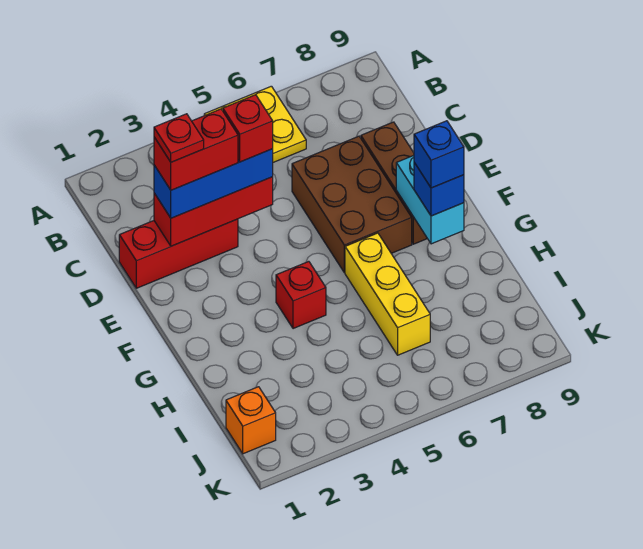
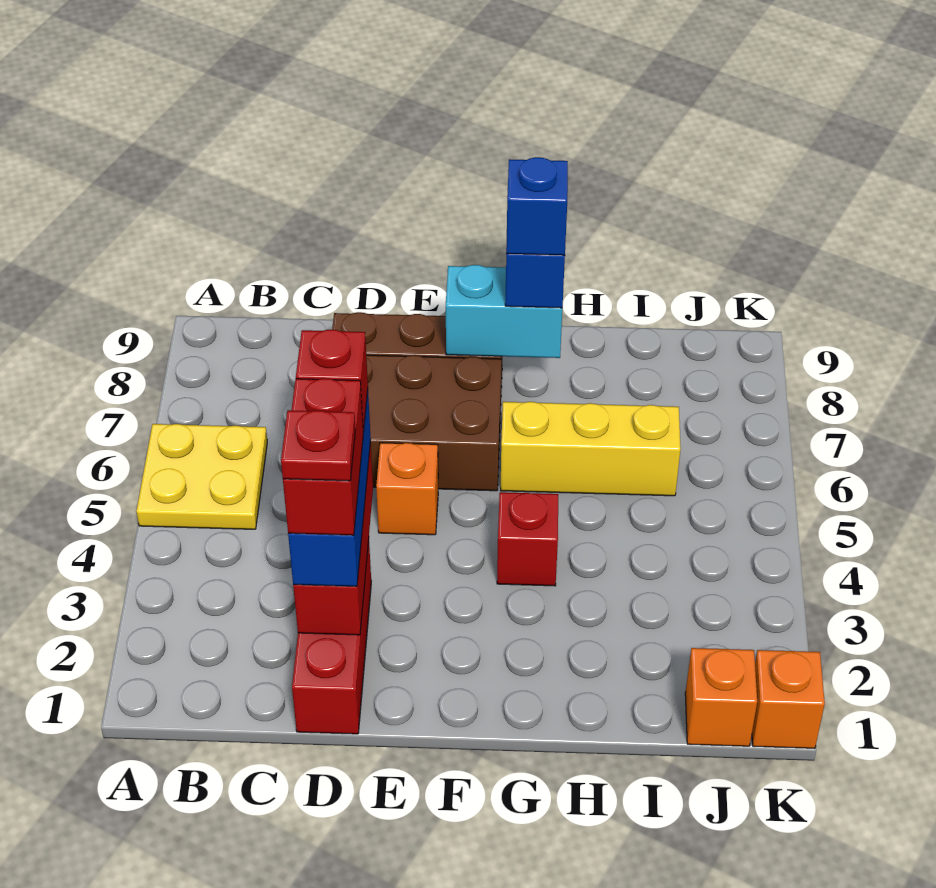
none -> orange 1x1 brick [376,443,438,535]
none -> orange 1x1 brick [752,650,825,748]

